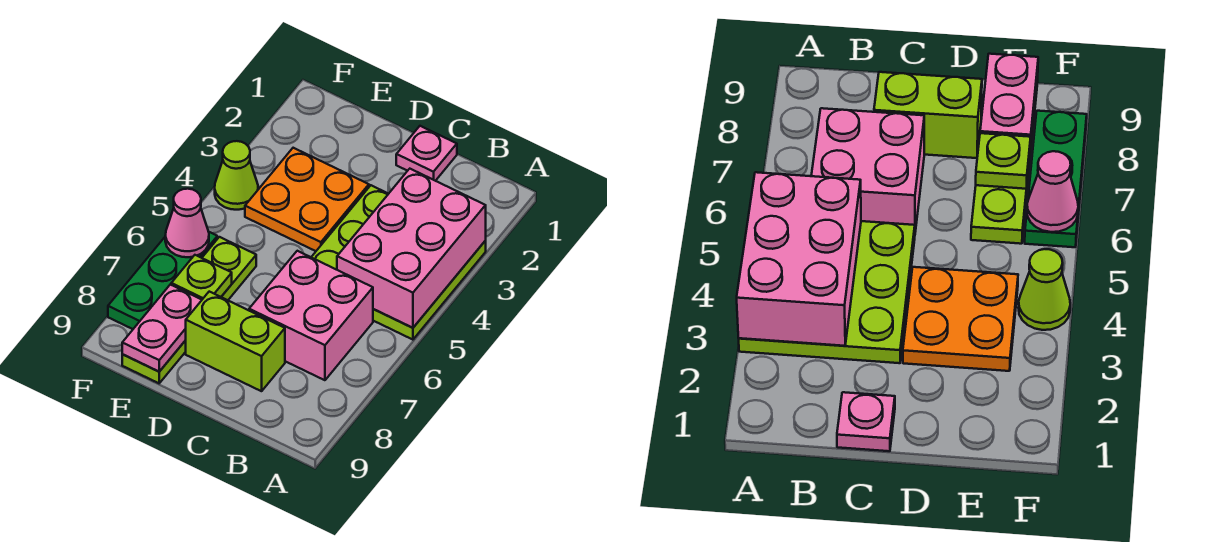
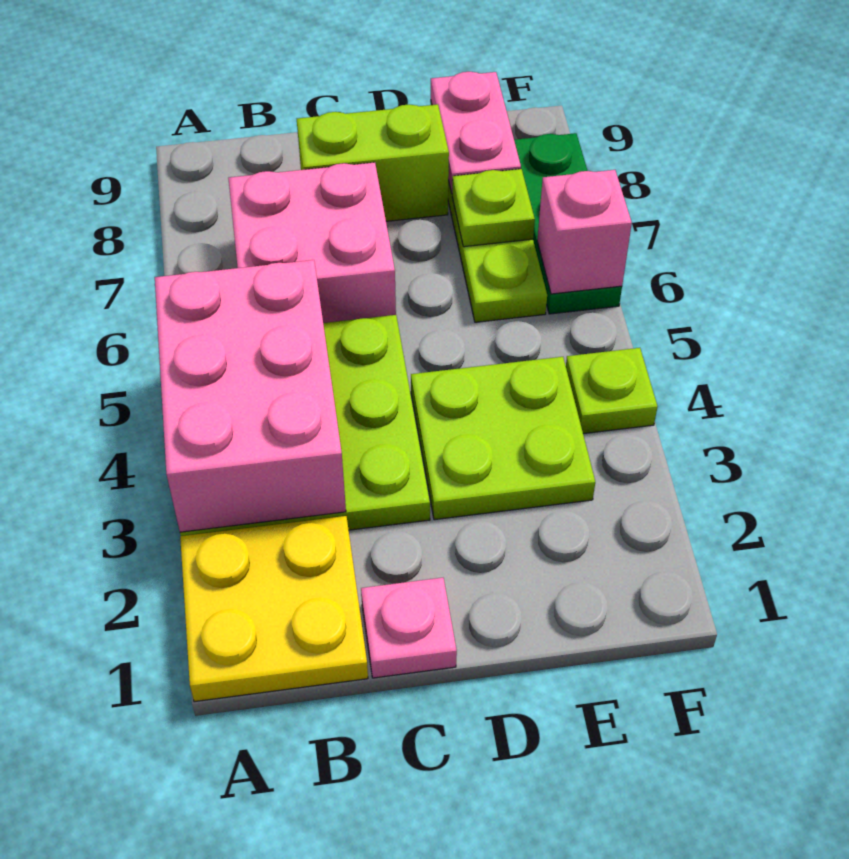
none -> yellow 2x2 plate [180,516,368,702]
orange 2x2 plate [245,148,369,251] -> lime 2x2 plate [411,357,595,520]
lime 1x1 cone [215,141,258,210] -> lime 1x1 plate [566,348,658,434]
pink 1x1 cone [165,189,209,257] -> pink 1x1 brick [537,170,632,294]

